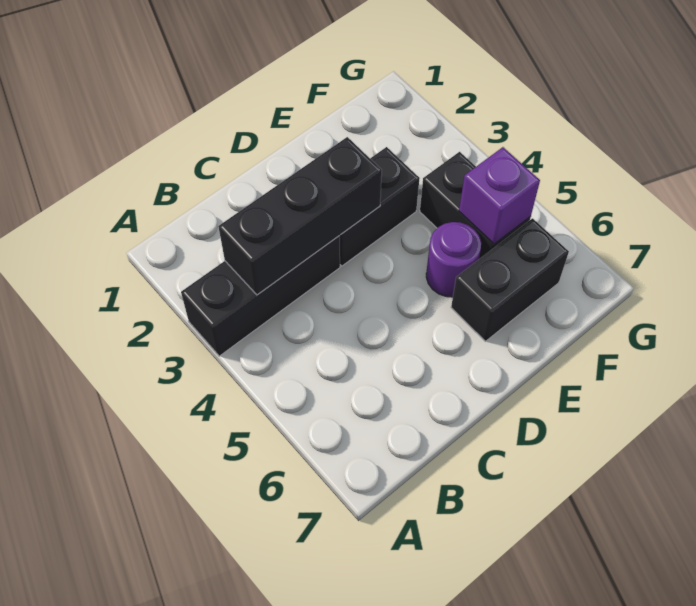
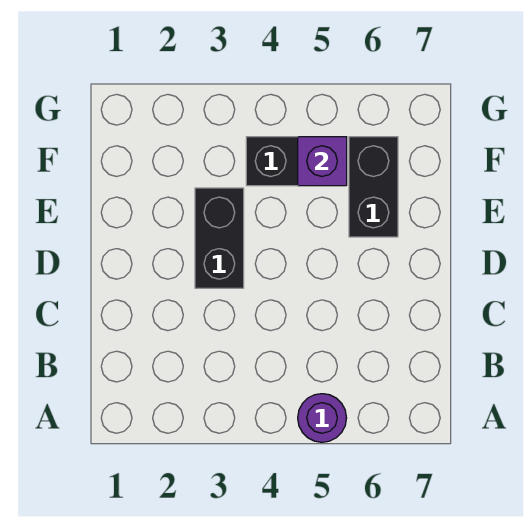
black 1x3 brick [181,236,340,356] -> none
black 1x3 brick [218,137,382,295] -> none
purple 1x1 round brick [426,222,481,297] -> purple 1x1 round brick moved to [298,394,346,442]

